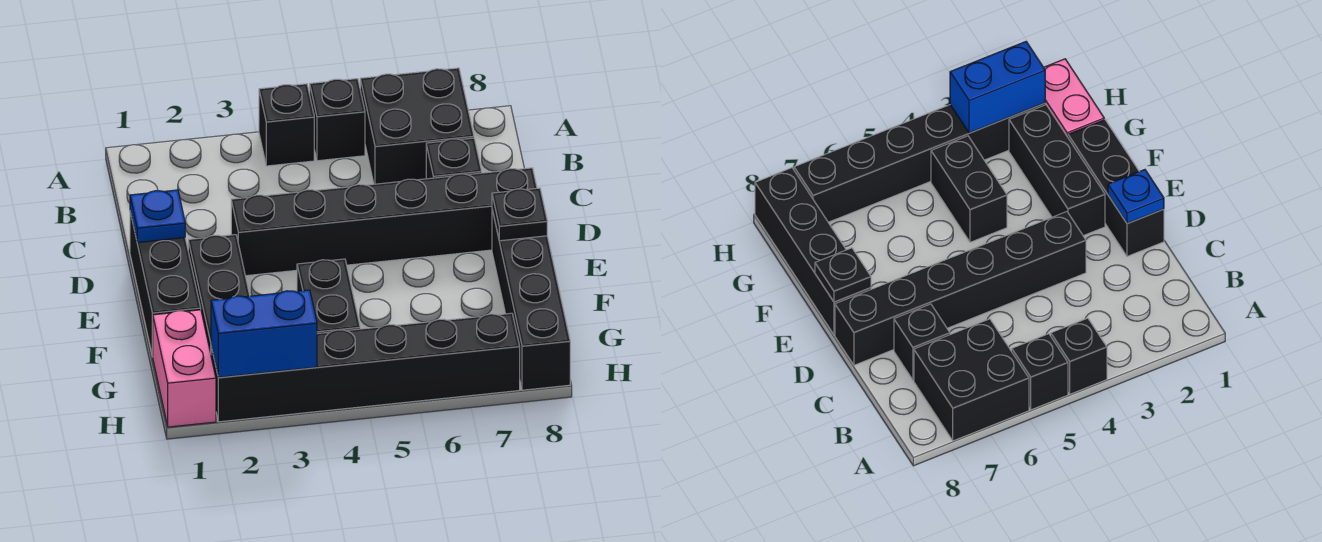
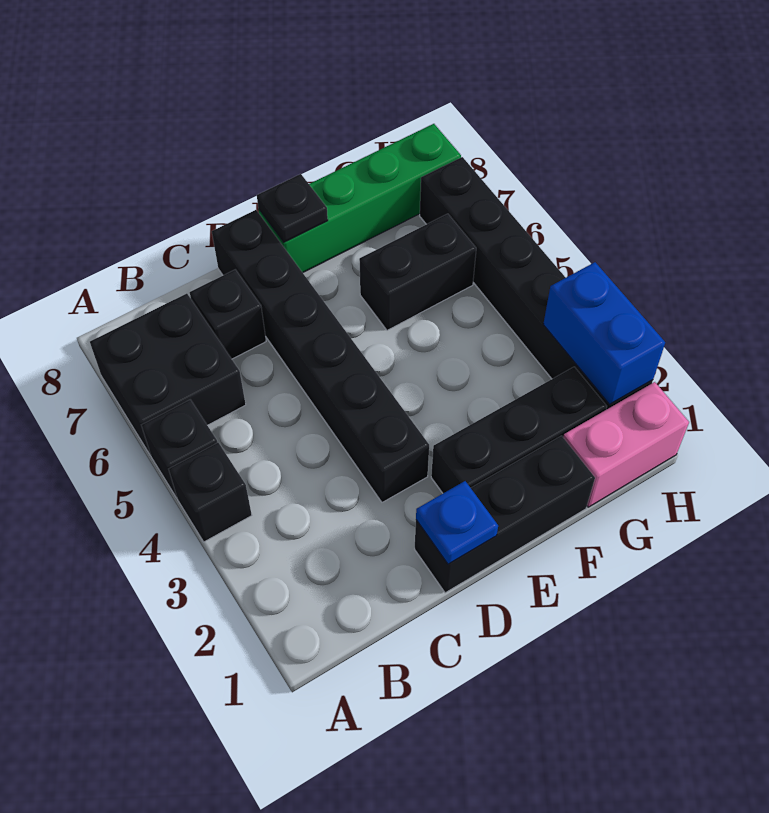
black 1x4 brick [492,210,570,390] -> green 1x4 brick [258,124,461,273]
black 1x2 brick [297,259,360,334] -> black 1x2 brick moved to [359,214,476,330]

